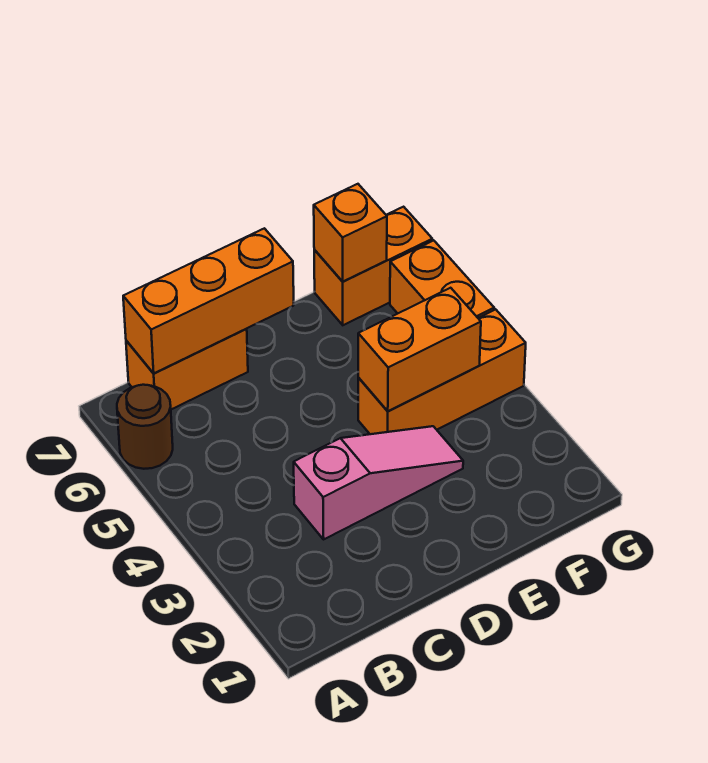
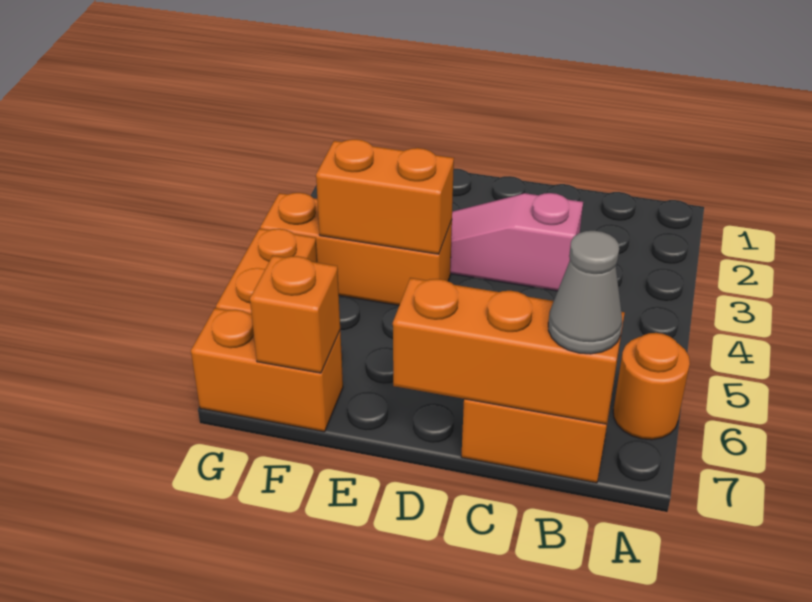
brown 1x1 round brick [117,385,173,469] -> orange 1x1 round brick [613,333,690,440]
none -> grey 1x1 cone [548,231,623,354]

